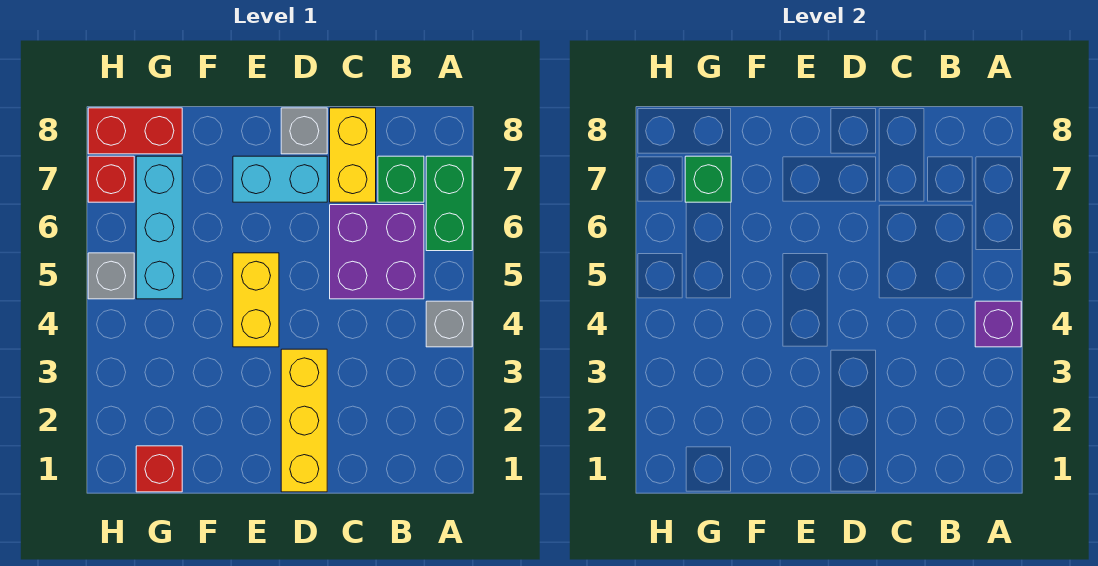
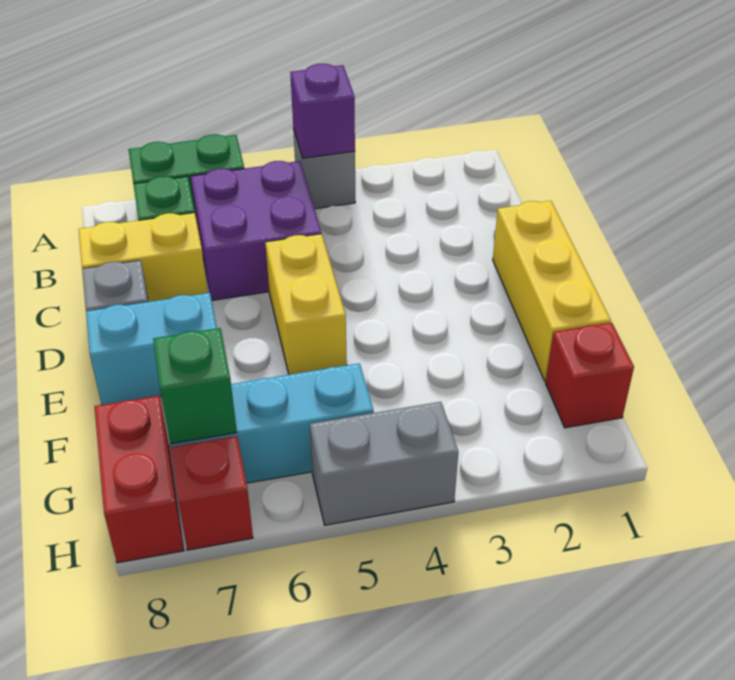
yellow 1x3 brick [281,349,327,492] -> yellow 1x3 brick turned to [493,201,611,381]
cyan 1x2 brick [233,156,327,202] -> cyan 1x2 brick turned to [86,293,217,405]
yellow 1x2 brick [233,253,279,347] -> yellow 1x2 brick turned to [265,234,347,375]
grey 1x1 brick [88,253,134,299] -> grey 1x2 brick [310,402,458,525]

